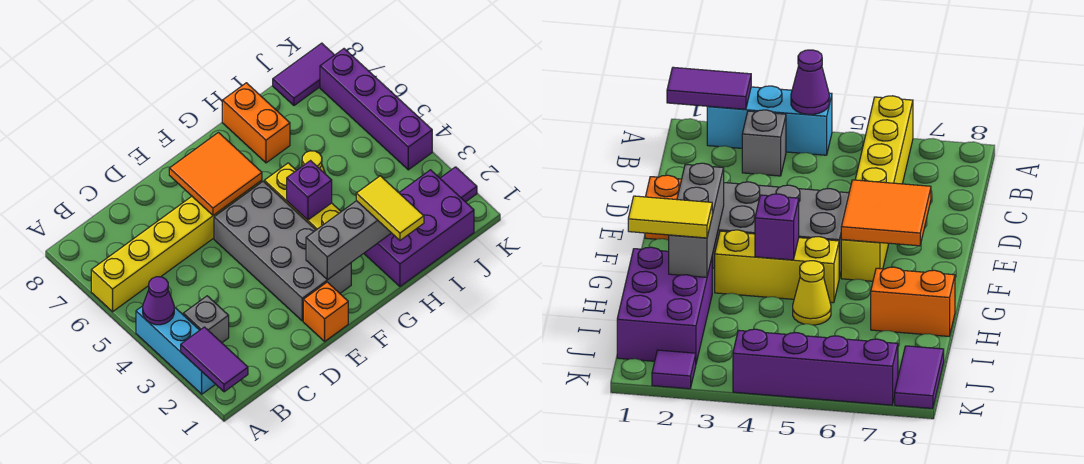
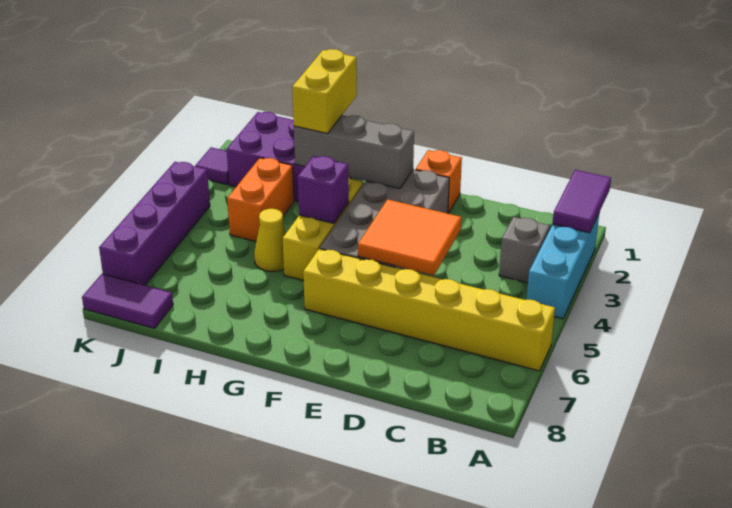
purple 1x1 cone [143,277,174,325] -> none
orange 2x2 tile [169,132,262,215] -> orange 2x2 tile moved to [358,199,461,275]
yellow 1x2 tile [356,176,424,240] -> yellow 1x2 brick [292,49,357,133]
orange 1x2 brick [222,83,290,163] -> orange 1x2 brick moved to [227,158,294,241]

